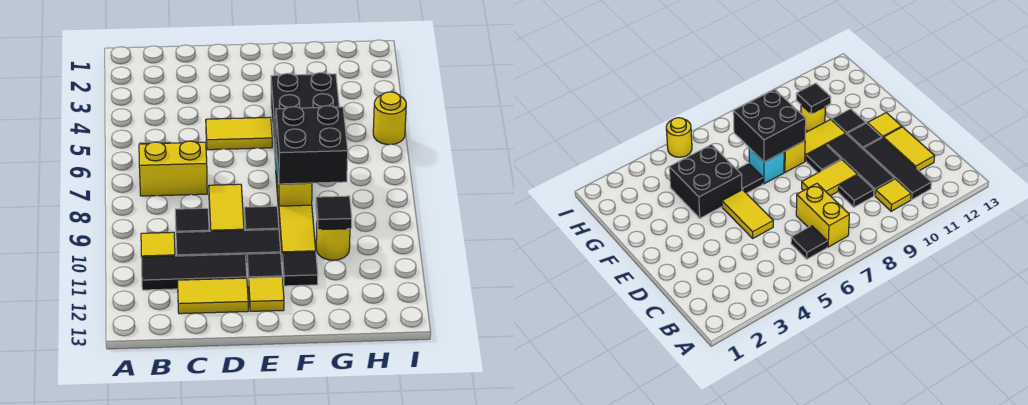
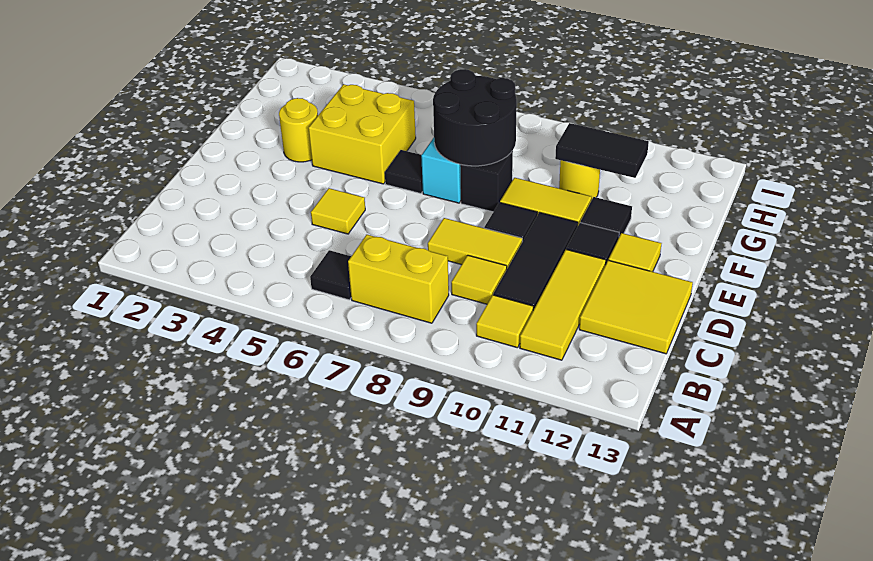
yellow 1x2 brick [139,141,207,196] -> yellow 1x2 brick turned to [348,235,449,323]
black 1x3 tile [141,254,247,290] -> yellow 1x3 tile [520,250,606,360]
black 1x1 tile [175,208,209,232] -> yellow 1x1 tile [451,255,507,304]
yellow 1x2 tile [178,278,248,314] -> yellow 2x2 tile [579,260,693,354]
yellow 1x2 tile [206,117,272,150] -> yellow 1x1 tile [311,188,365,234]
black 2x2 brick [271,72,339,141] -> yellow 2x2 brick [308,84,416,184]
black 2x2 brick [276,106,348,184] -> black 2x2 round brick [433,69,517,166]
yellow 1x1 brick [277,163,312,210] -> black 1x1 brick [460,151,513,212]
black 1x1 tile [316,196,352,230] -> black 1x2 tile [555,123,649,178]
yellow 1x1 round brick [373,92,406,145] -> yellow 1x1 round brick moved to [279,98,318,162]

